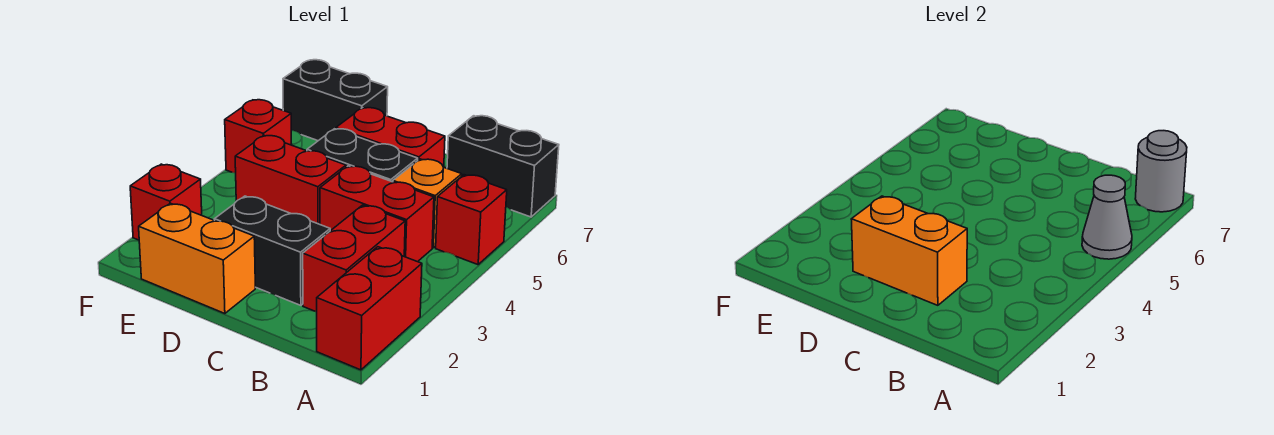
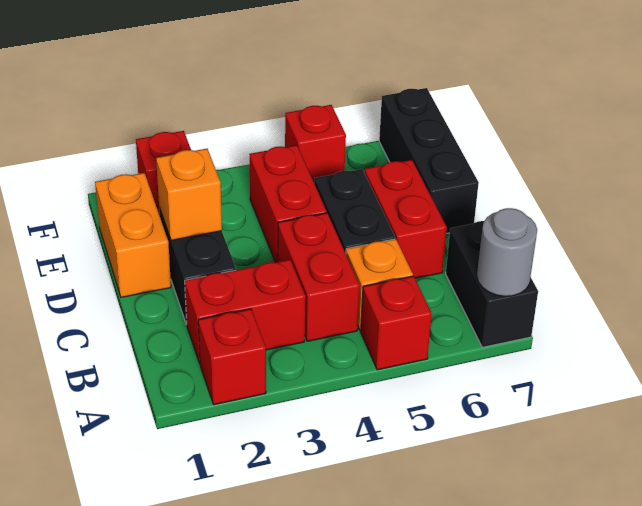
red 1x2 brick [317,247,422,370] -> red 1x1 brick [198,309,266,405]
grey 1x1 cone [1082,175,1132,259] -> none
orange 1x2 brick [851,196,967,305] -> orange 1x1 brick [156,149,222,240]
black 1x2 brick [283,60,388,141] -> black 1x3 brick [379,88,479,233]

